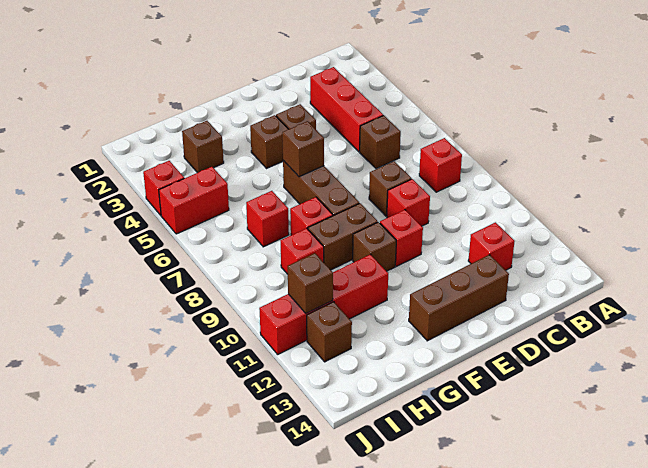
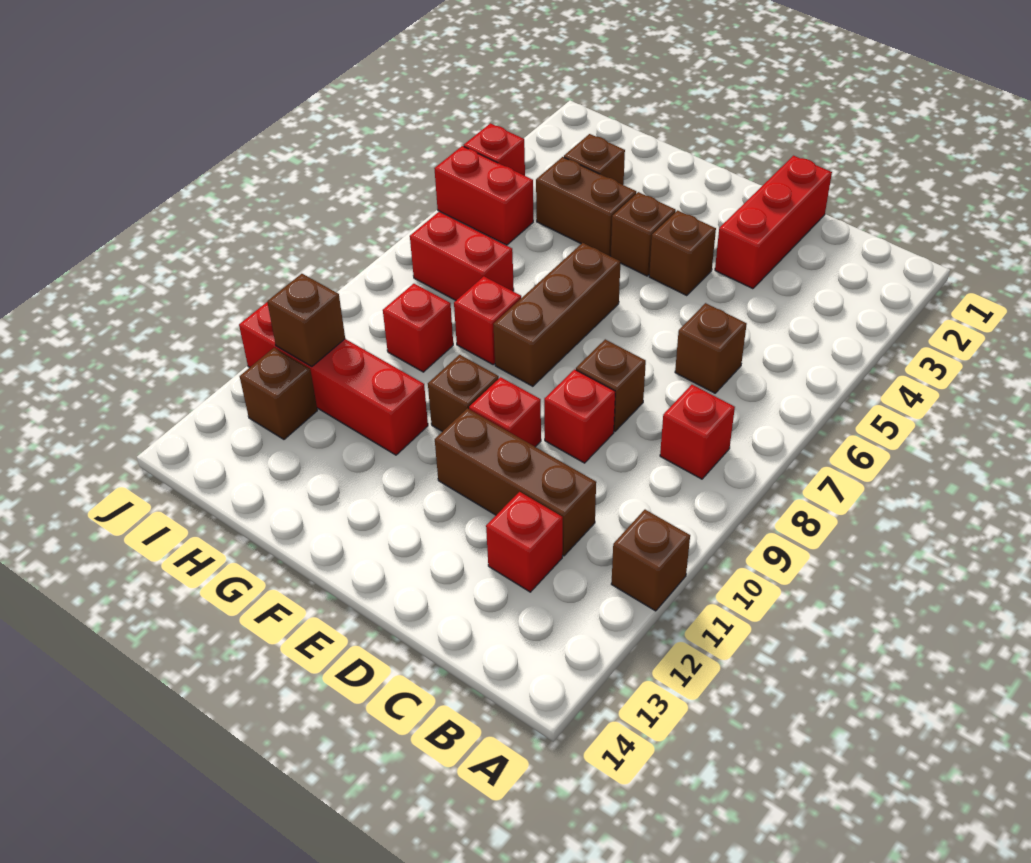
red 1x3 brick [310,67,383,152] -> red 1x3 brick moved to [715,156,832,289]
brown 1x3 brick [409,255,509,341] -> brown 1x3 brick moved to [435,408,596,556]
brown 1x1 brick [282,121,324,177] -> brown 1x1 brick moved to [611,510,690,611]
brown 1x2 brick [308,203,378,270] -> brown 1x2 brick moved to [536,157,636,256]
red 1x1 brick [246,191,289,247] -> red 1x2 brick [410,212,514,300]

